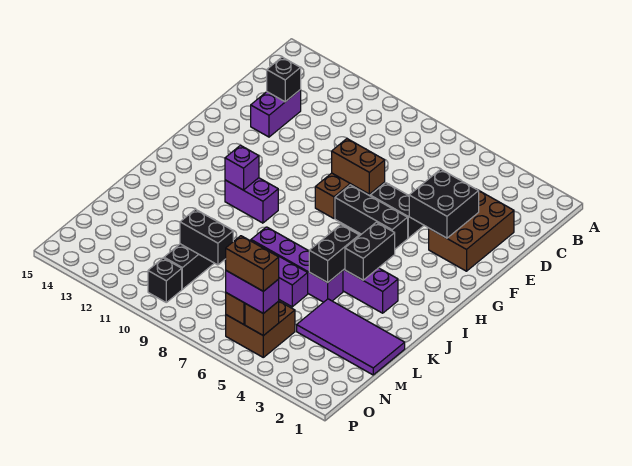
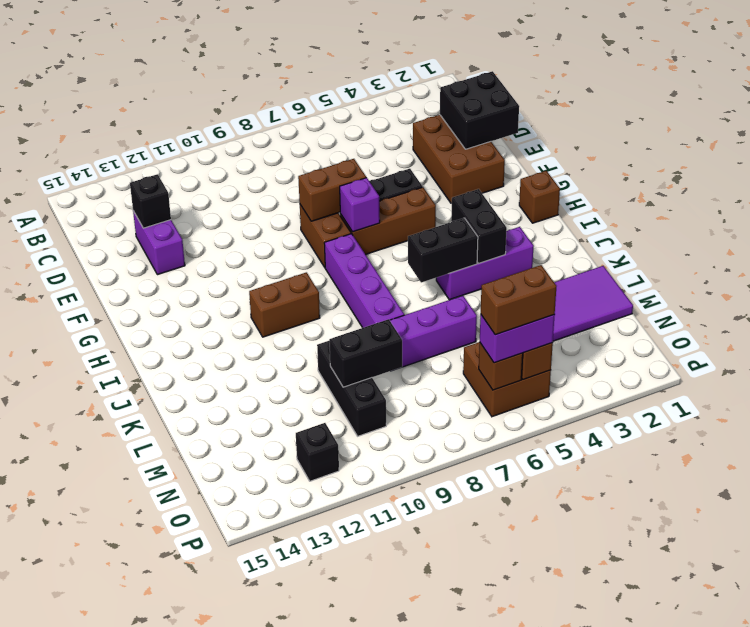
black 2x2 brick [409,169,479,238] -> black 2x2 brick moved to [440,71,519,149]
black 1x3 brick [335,185,408,249] -> brown 1x3 brick [340,187,436,254]
none -> brown 1x1 brick [519,171,560,223]
purple 1x2 brick [225,178,278,223] -> brown 1x2 brick [249,272,320,337]
purple 1x1 brick [225,145,259,190] -> purple 1x1 brick moved to [340,178,380,232]
black 1x2 brick [309,225,359,282] -> black 1x2 brick turned to [408,218,478,283]
purple 1x4 brick [251,227,343,302] -> purple 1x4 brick turned to [324,234,404,328]
black 1x1 brick [148,258,182,302] -> black 1x1 brick moved to [296,423,339,481]

